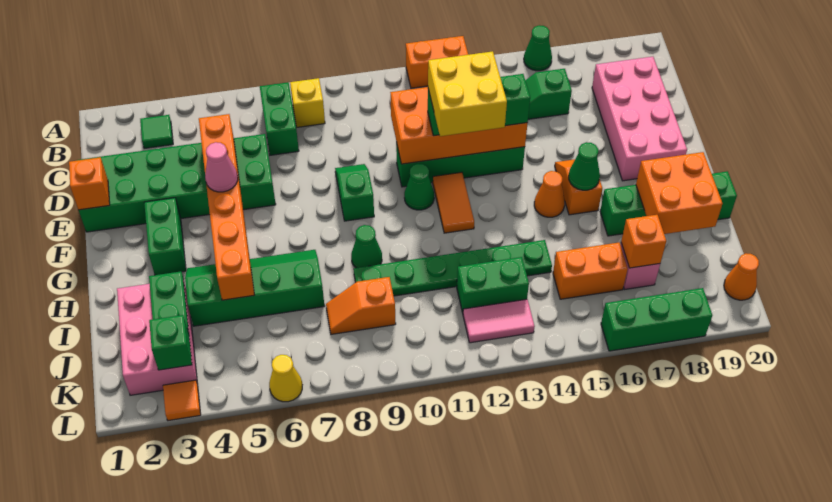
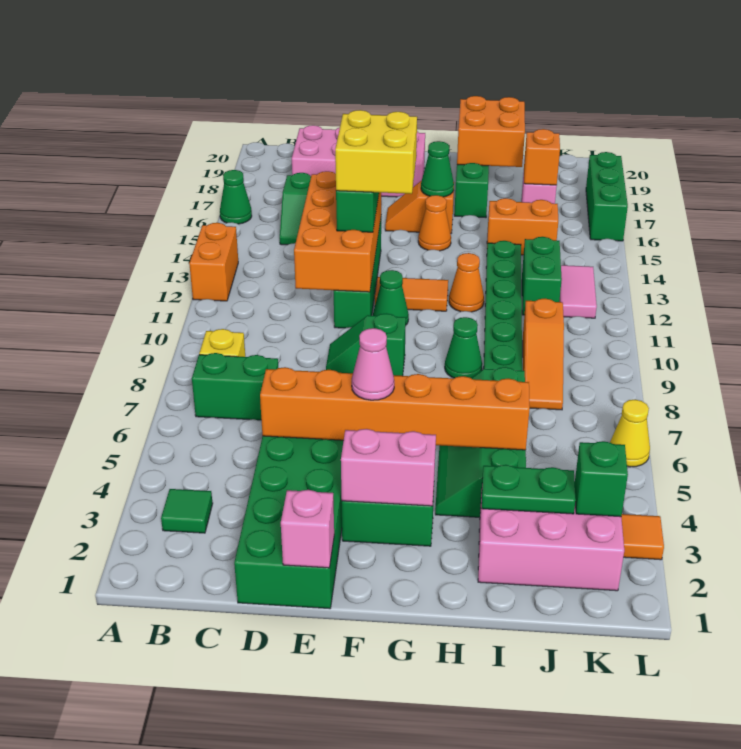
orange 1x1 brick [69,157,110,210] -> pink 1x1 brick [281,490,334,568]
none -> pink 1x2 brick [341,429,436,506]
orange 1x2 slope [326,277,396,334] -> orange 1x3 slope [523,299,564,410]
orange 1x2 brick [553,242,628,299] -> orange 1x2 brick turned to [487,198,558,255]
orange 1x1 cone [724,253,759,300] -> orange 1x1 cone moved to [449,253,484,312]

